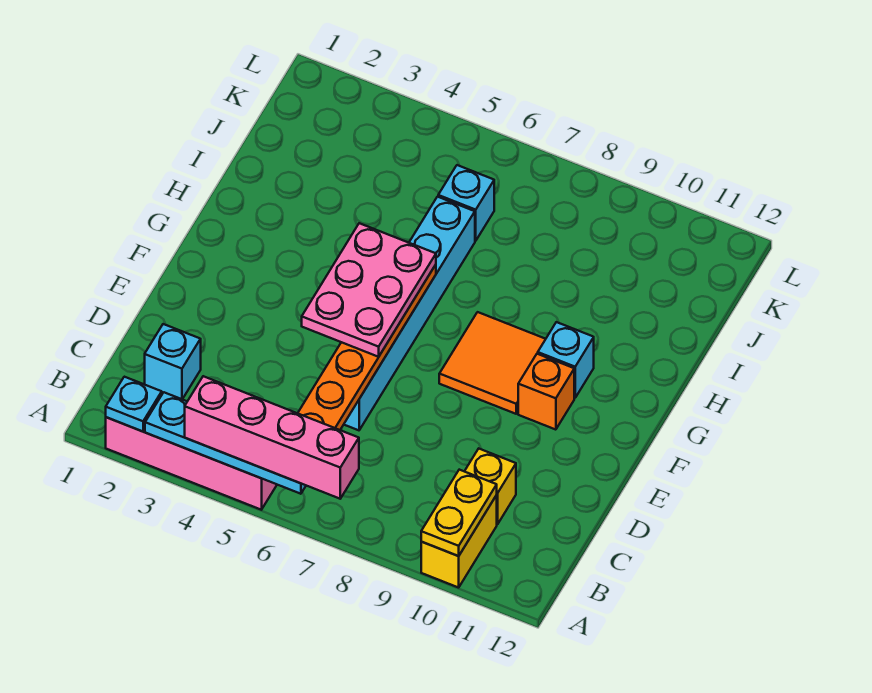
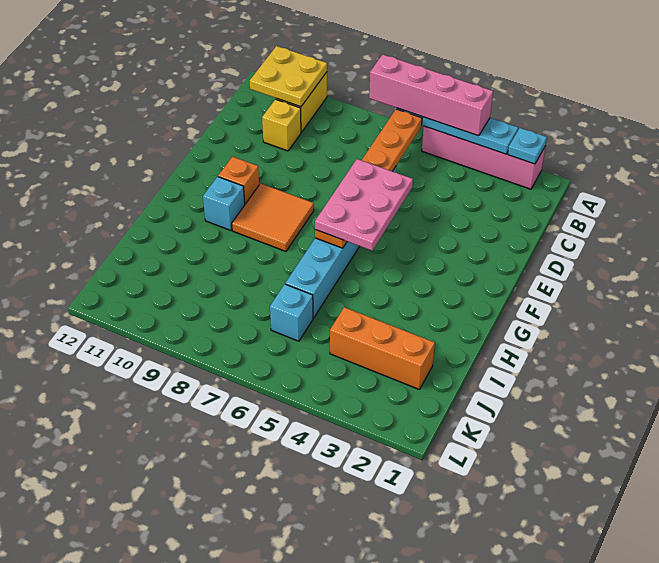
yellow 1x2 plate [421,470,497,556] -> yellow 2x2 plate [250,46,327,107]
cyan 1x1 brick [145,324,201,399] -> none
none -> orange 1x3 brick [330,307,435,389]

